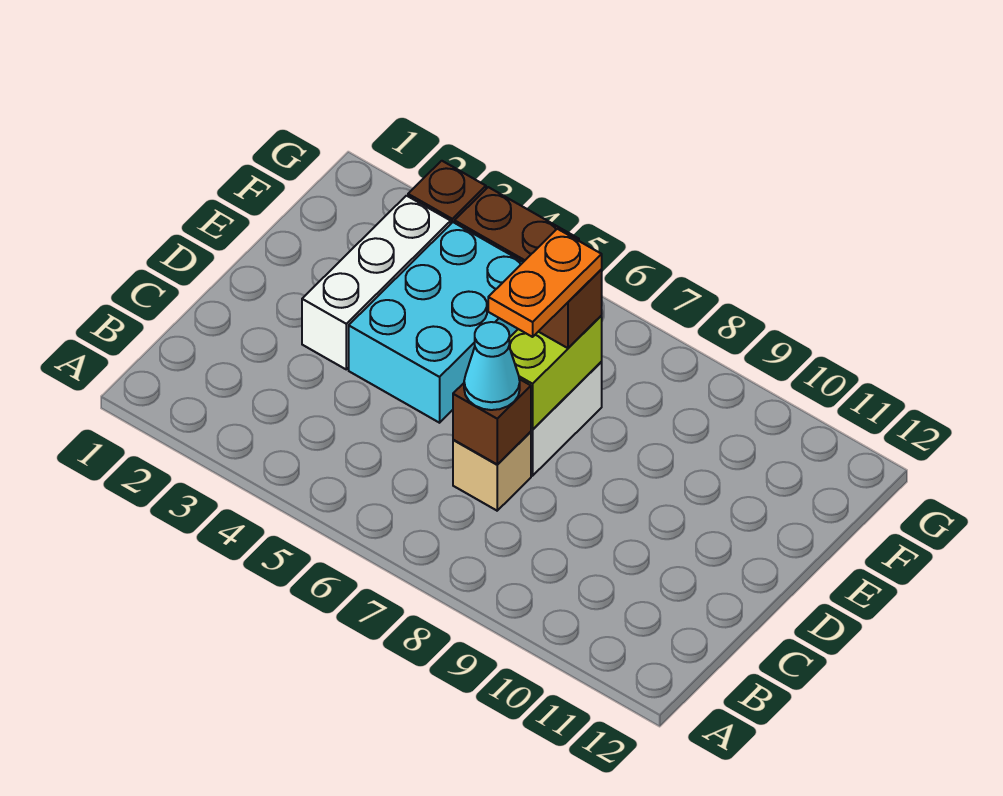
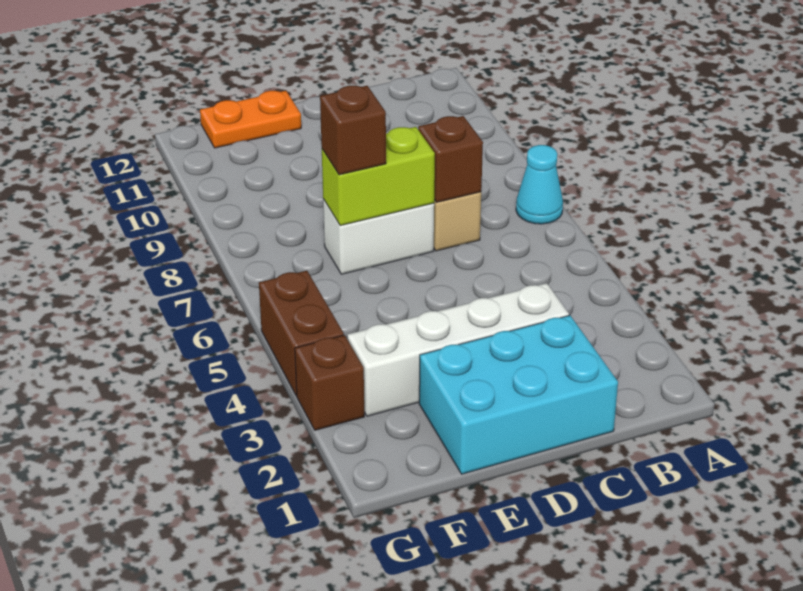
cyan 1x1 cone [464,322,520,410] -> cyan 1x1 cone moved to [516,145,563,224]
white 1x3 brick [302,196,451,369] -> white 1x4 brick [347,283,569,416]
cyan 2x3 brick [349,222,523,423] -> cyan 2x3 brick moved to [419,315,618,474]
orange 1x2 plate [488,229,602,337] -> orange 1x2 plate moved to [200,91,301,148]

